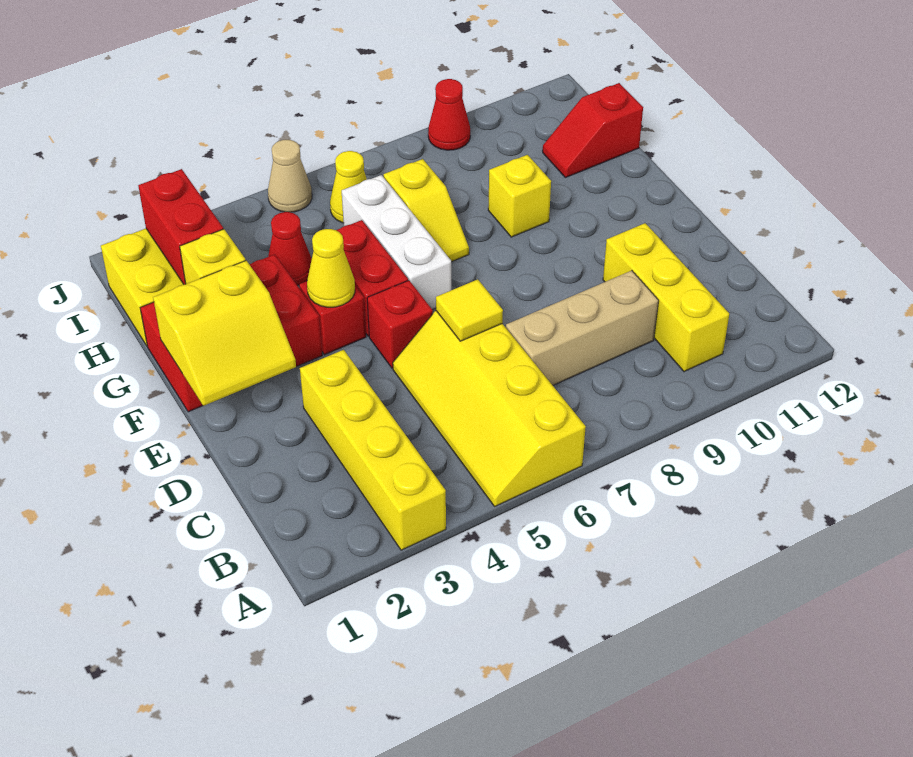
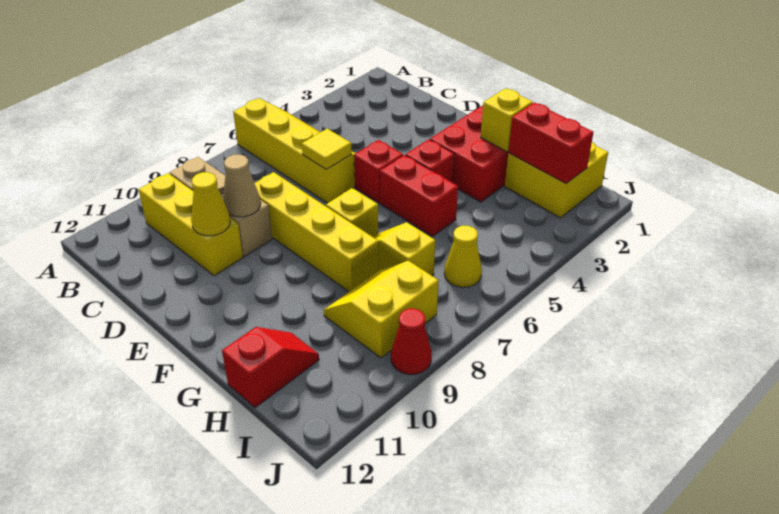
yellow 1x4 brick [300,350,446,550] -> yellow 1x4 brick moved to [255,172,379,292]
tan 1x3 brick [506,271,659,385] -> tan 1x3 brick turned to [170,157,272,257]
yellow 2x2 slope [153,261,296,406] -> yellow 2x2 slope moved to [324,261,438,358]
yellow 1x1 cone [307,229,355,307] -> yellow 1x1 cone moved to [191,172,230,236]
white 1x3 brick [342,175,451,309] -> none
yellow 1x1 brick [488,155,551,237] -> yellow 1x1 brick moved to [326,188,378,237]
red 1x1 cone [268,212,312,285] -> none
tan 1x1 cone [268,140,312,212] -> tan 1x1 cone moved to [223,155,261,217]

